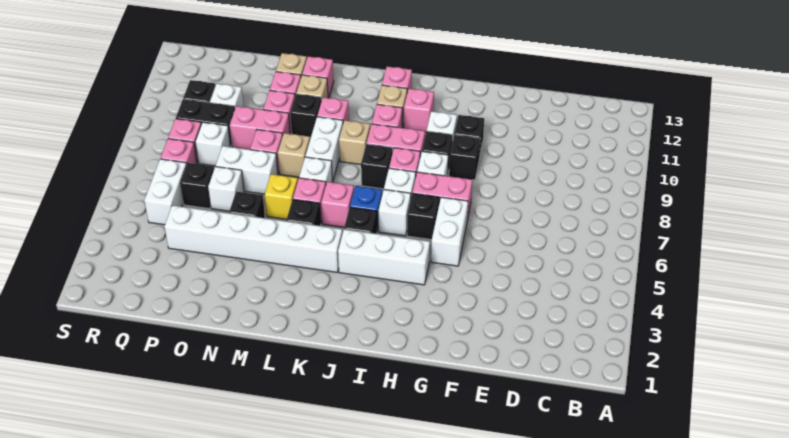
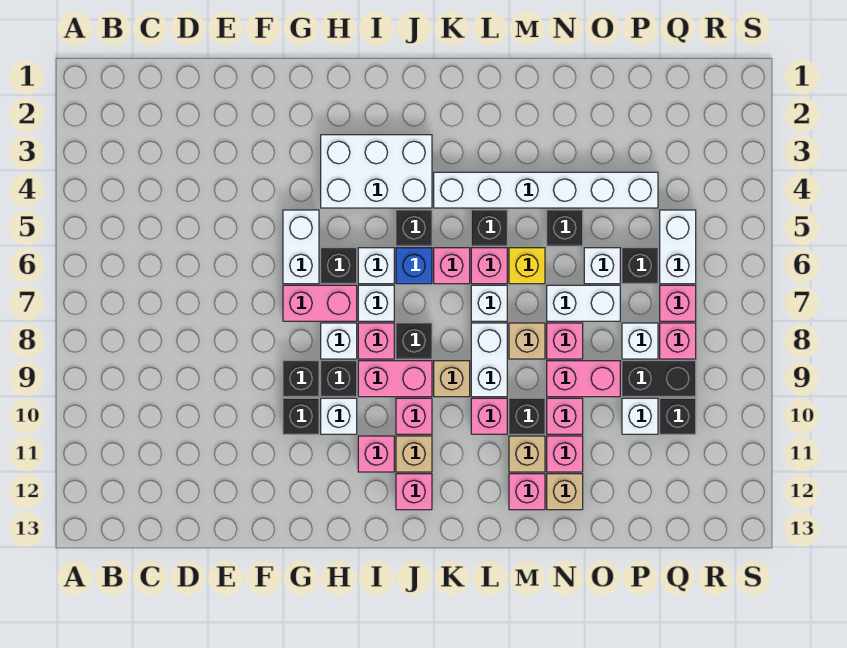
white 1x3 brick [338,229,430,285] -> white 2x3 brick [321,135,432,208]

